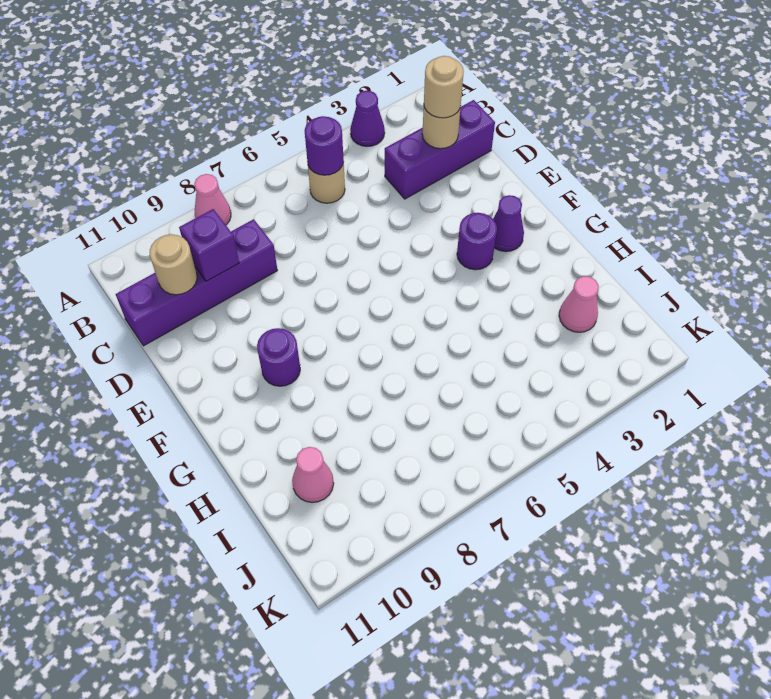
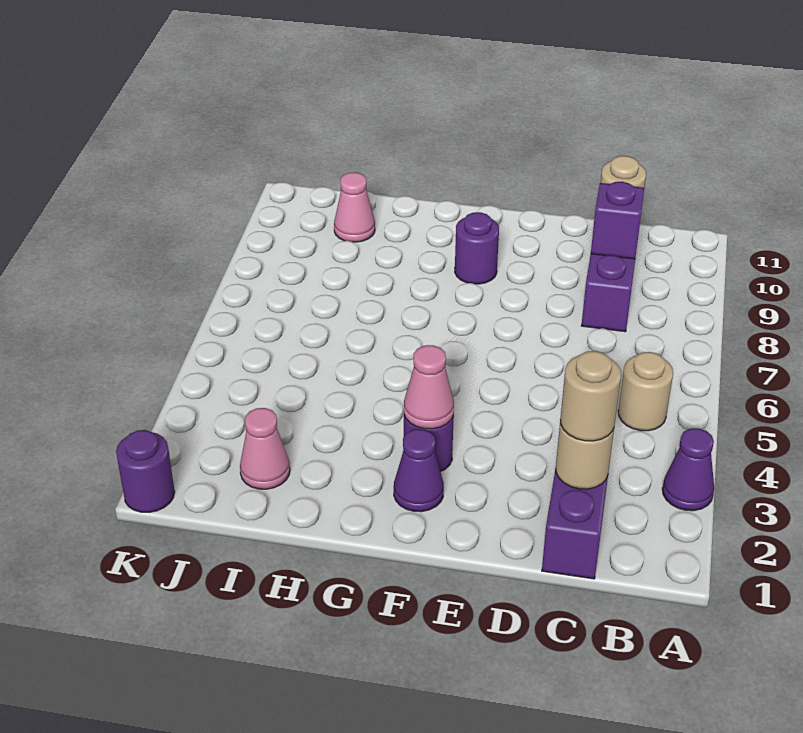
pink 1x1 cone [194,174,231,225] -> pink 1x1 cone moved to [404,345,454,429]
purple 1x1 round brick [304,116,344,175] -> purple 1x1 round brick moved to [116,430,175,512]

